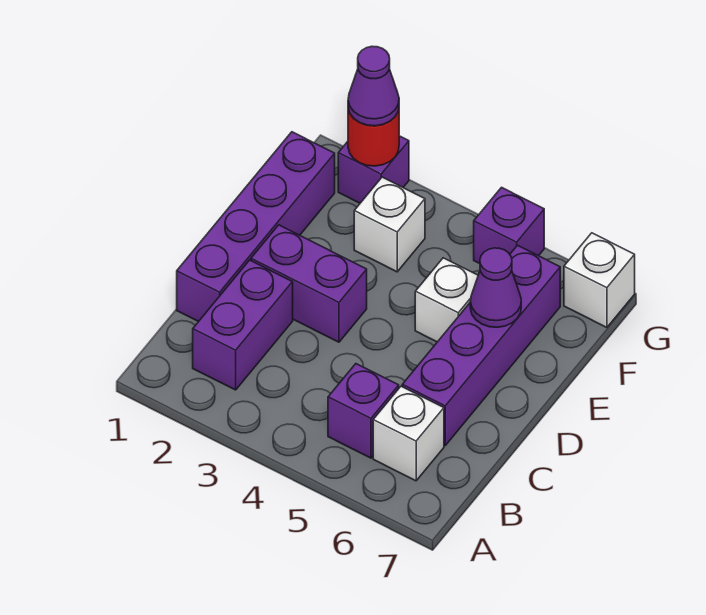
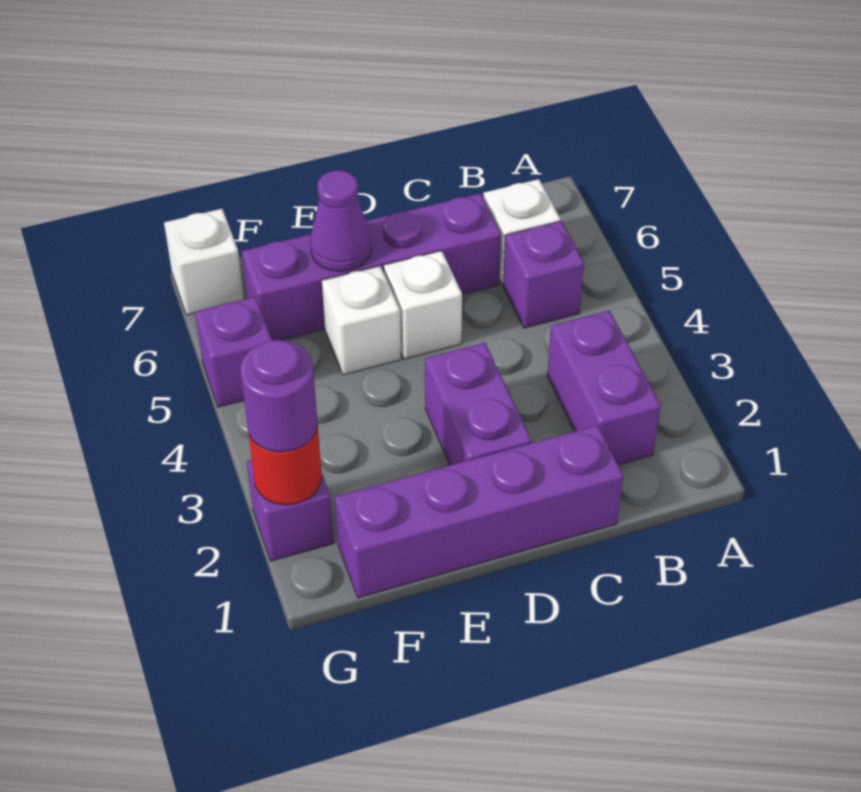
purple 1x2 brick [193,260,293,390] -> purple 1x2 brick turned to [547,310,661,465]
white 1x1 brick [354,177,425,272] -> white 1x1 brick moved to [384,251,462,359]
purple 1x1 cone [348,46,399,126] -> purple 1x1 round brick [240,340,318,452]

